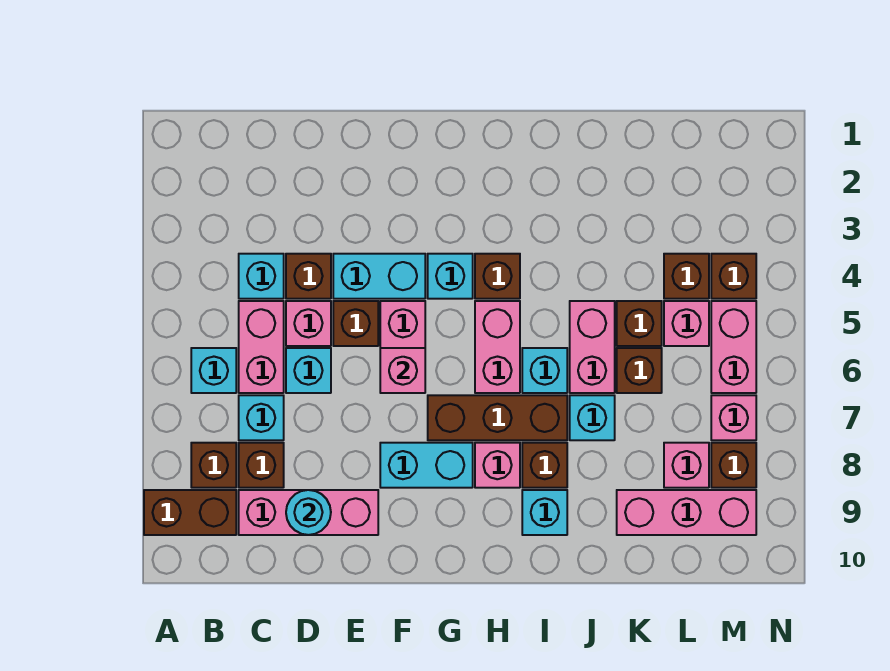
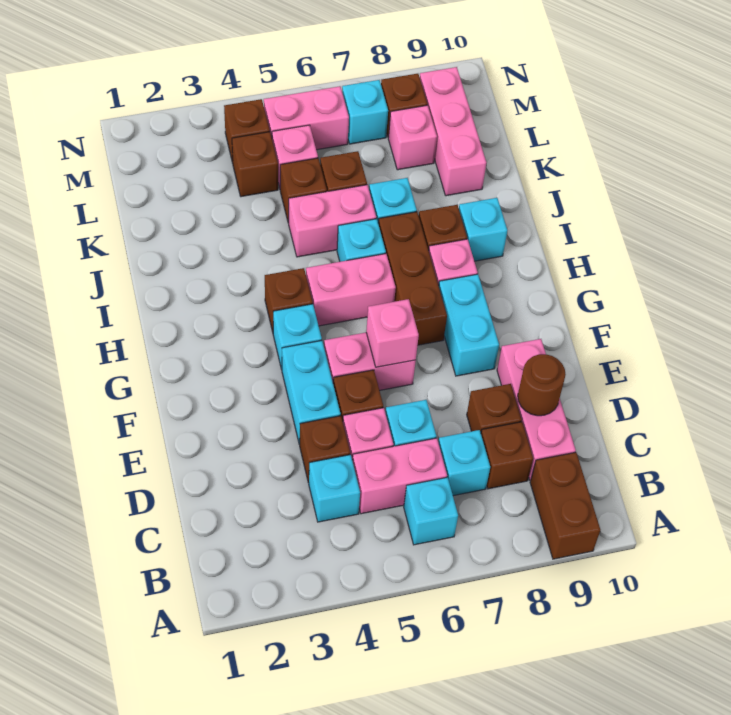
brown 1x1 brick [191,443,236,488] -> brown 1x1 brick moved to [467,384,522,432]
cyan 1x1 round brick [286,490,331,535] -> brown 1x1 round brick [518,354,566,416]
pink 1x1 brick [711,395,756,440] -> cyan 1x1 brick [342,80,388,144]

